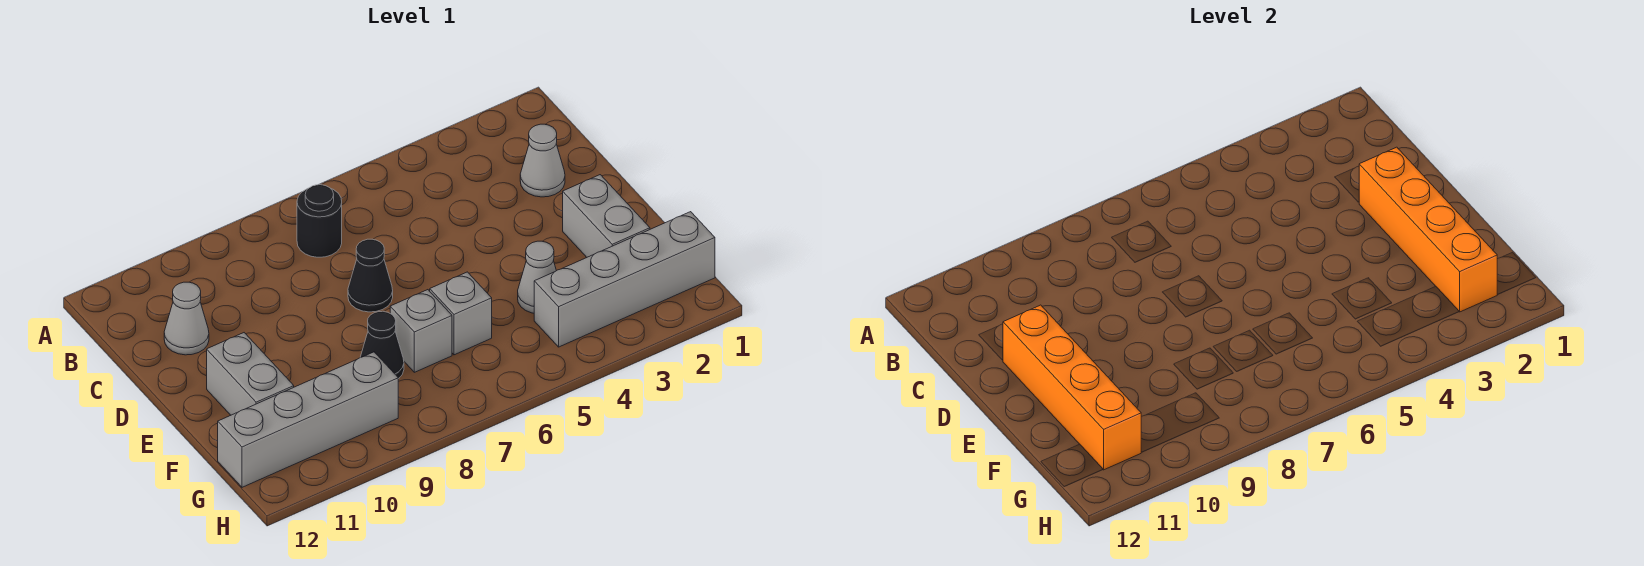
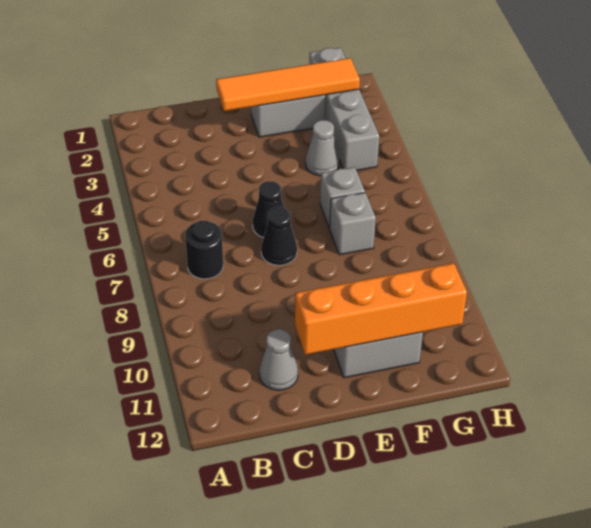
grey 1x1 cone [520,124,565,197] -> none
orange 1x4 brick [1359,147,1498,312] -> orange 1x4 tile [216,58,360,111]
black 1x1 cone [361,311,404,379] -> black 1x1 cone moved to [253,181,284,238]
grey 1x4 brick [218,352,398,487] -> none

